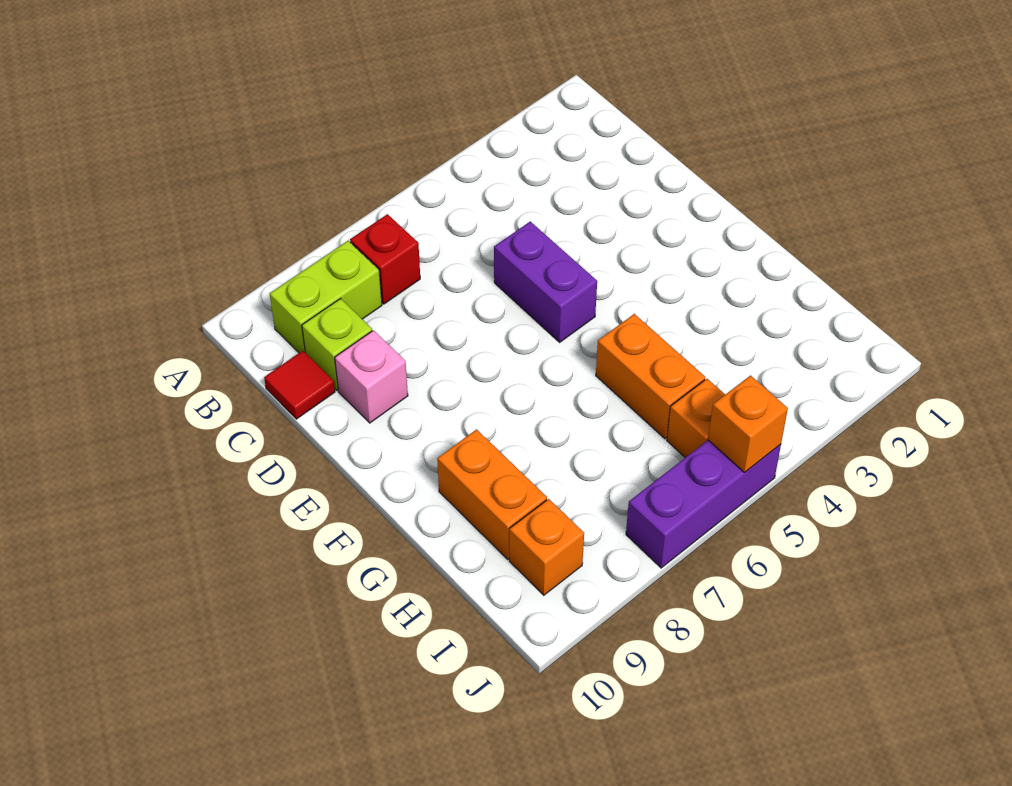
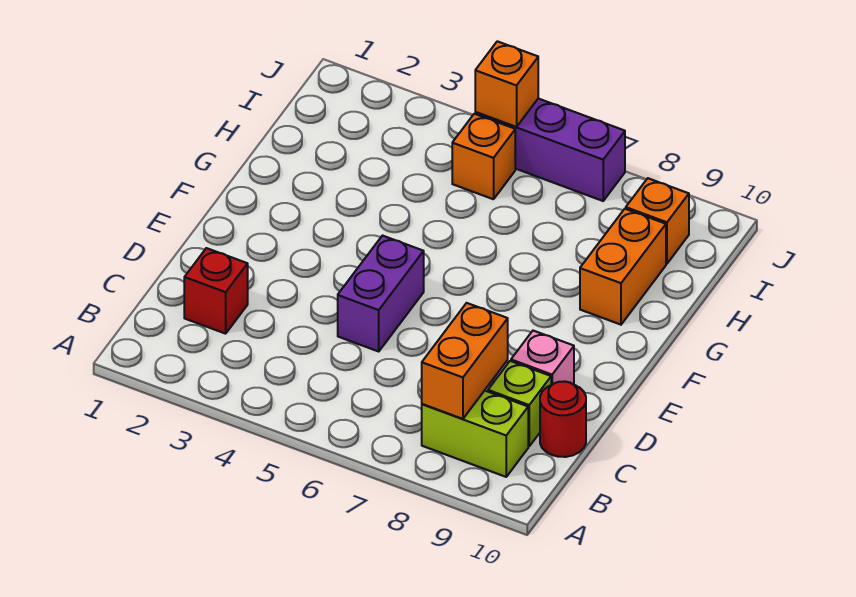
red 1x1 brick [350,214,420,304] -> red 1x1 brick moved to [184,248,248,334]
red 1x1 tile [264,351,335,419] -> red 1x1 round brick [540,381,586,457]
orange 1x2 brick [596,314,705,439] -> orange 1x2 brick moved to [422,303,508,419]

